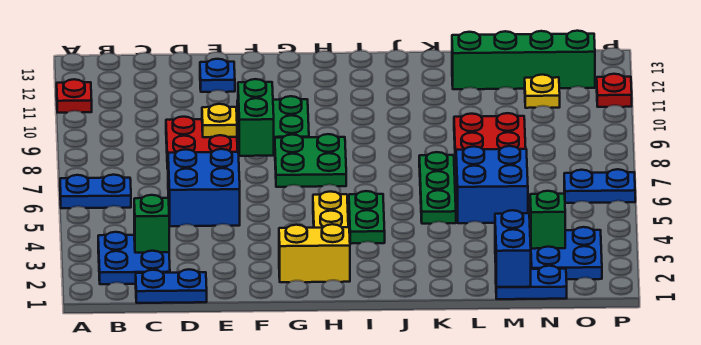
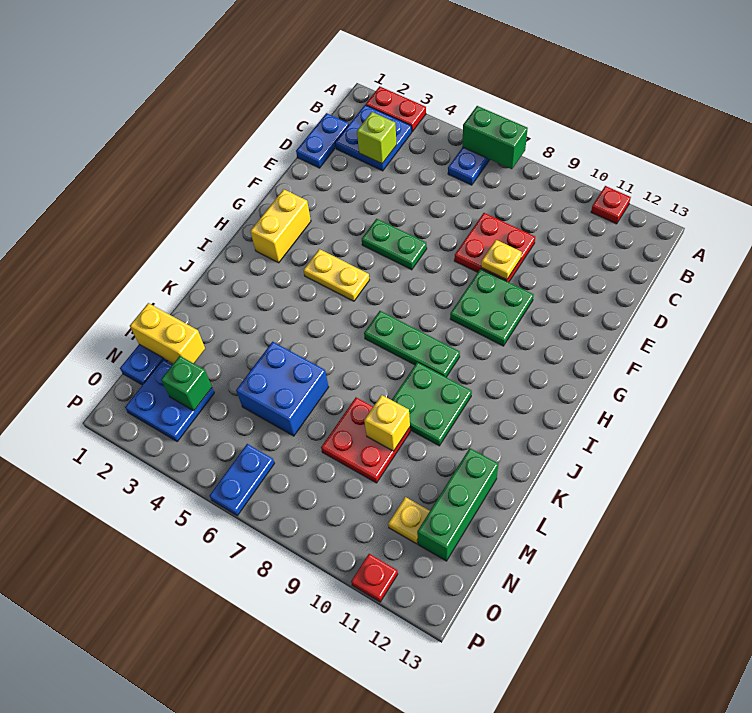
none -> red 1x2 plate [366,86,426,132]
green 1x1 brick [134,195,169,253] -> lime 1x1 brick [357,112,397,164]
blue 2x2 brick [168,149,240,226] -> none
blue 1x1 plate [200,59,235,92] -> none
green 1x2 brick [238,79,274,156] -> green 1x2 brick moved to [462,106,528,169]
green 2x2 plate [275,134,346,187] -> green 2x2 plate moved to [392,362,472,446]
green 1x2 plate [349,191,385,244] -> green 1x2 plate moved to [362,219,427,270]
green 1x3 plate [419,152,456,224] -> green 1x3 plate moved to [364,311,460,377]
none -> yellow 1x1 brick [364,395,410,451]
green 1x4 brick [452,31,595,89] -> green 1x3 brick [417,448,498,561]
blue 1x2 brick [495,210,531,287] -> yellow 1x2 brick [130,303,205,364]

